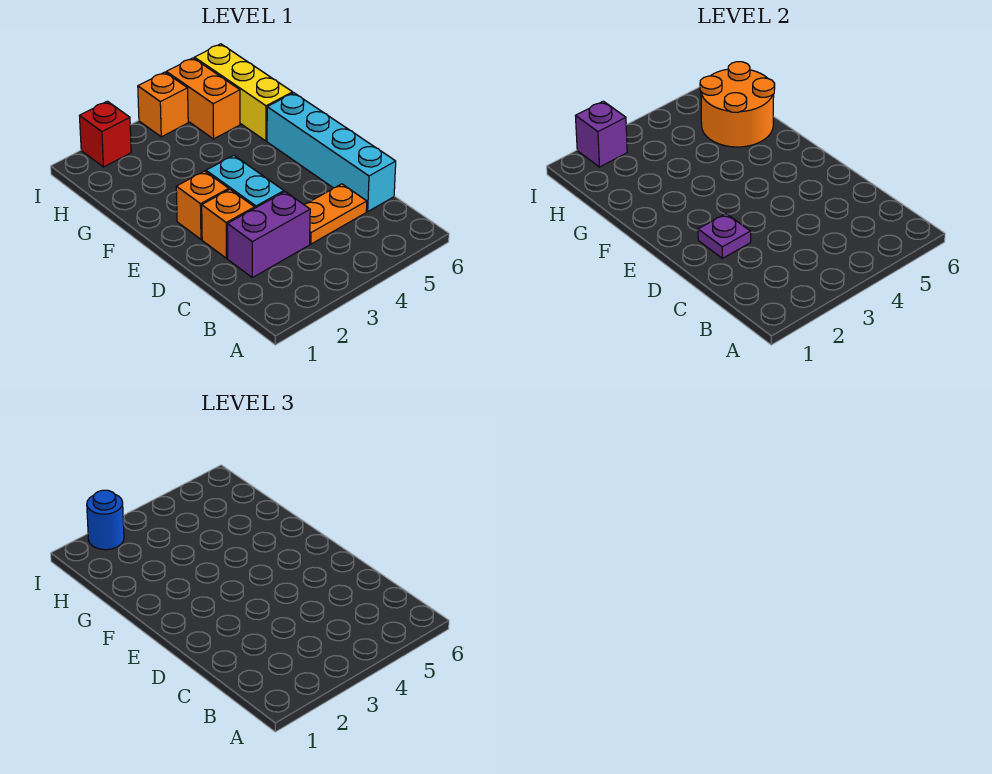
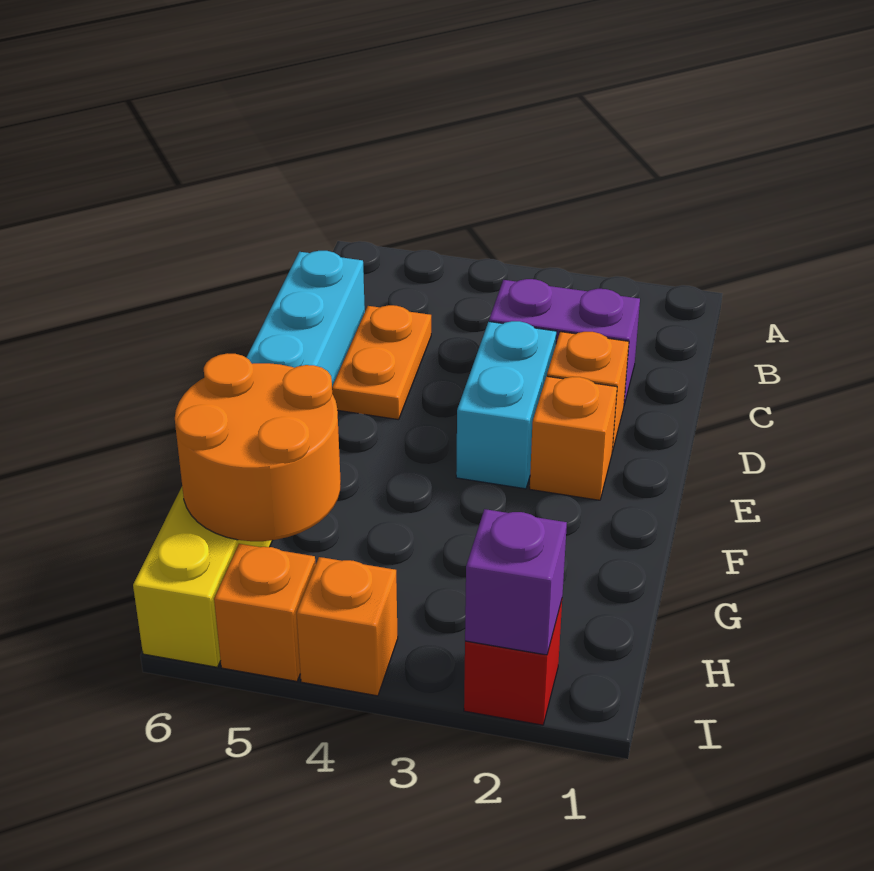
orange 1x2 plate [304,184,367,244] -> orange 1x2 plate turned to [332,305,431,420]
purple 1x1 plate [698,214,751,258] -> none
orange 1x2 brick [166,58,240,139] -> orange 1x1 brick [214,544,316,681]
blue 1x1 round brick [87,490,124,550] -> none

